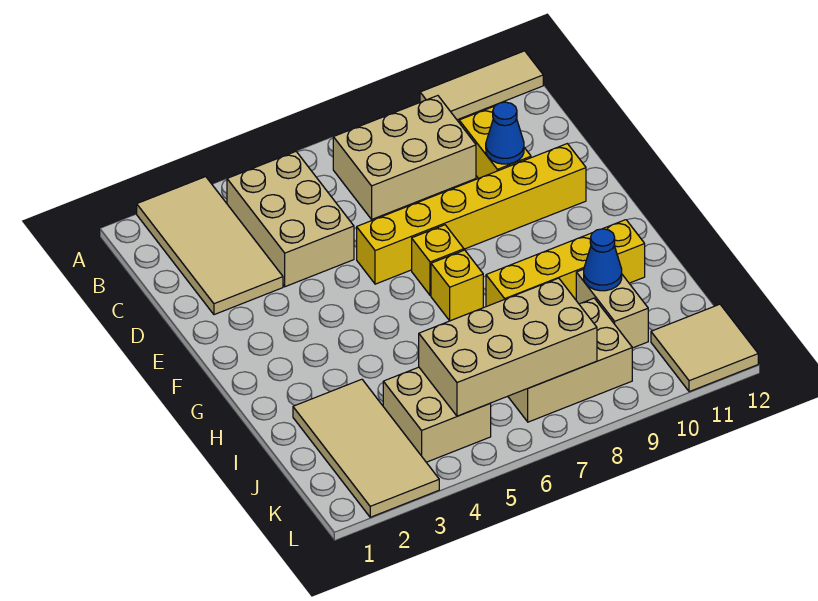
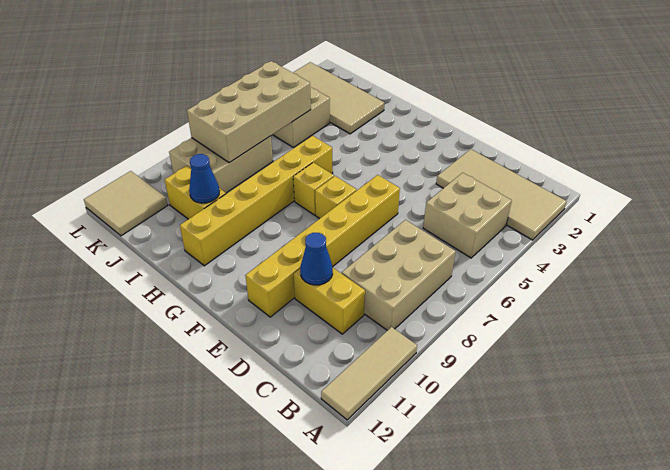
tan 2x3 brick [227,151,354,287] -> tan 2x2 brick [423,173,512,258]
yellow 1x4 brick [486,220,645,307] -> yellow 1x6 brick [180,136,333,266]
tan 1x2 brick [576,269,648,348] -> yellow 1x2 brick [165,166,226,219]

